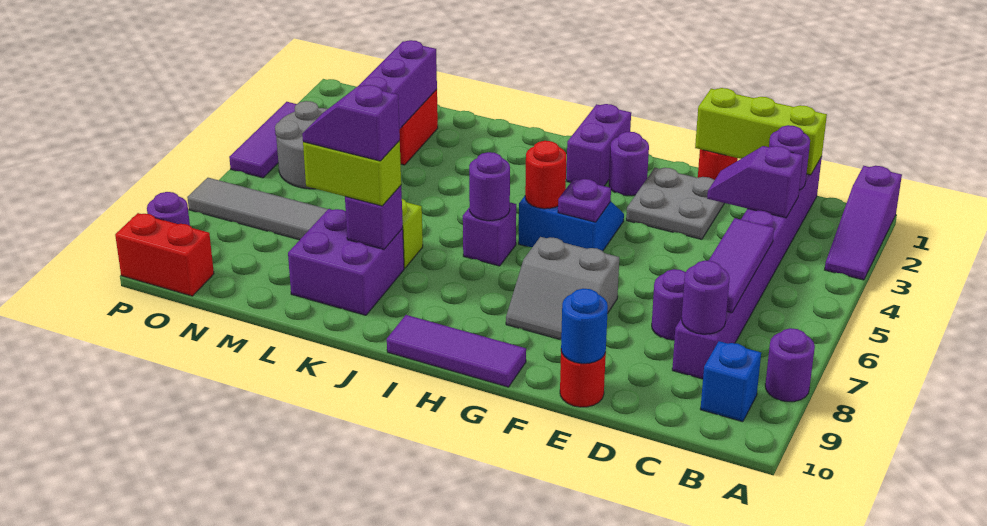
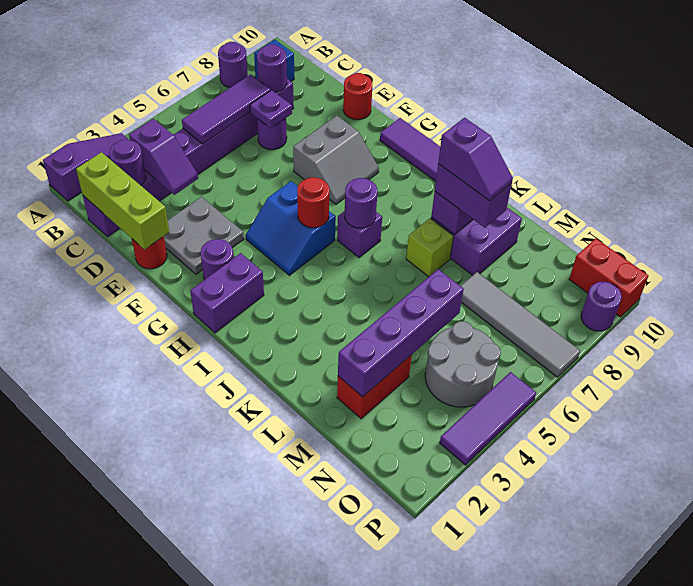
blue 1x1 round brick [561,289,608,364] -> none
grey 2x2 slope [506,237,619,340] -> grey 2x2 slope turned to [293,116,379,204]
purple 1x1 plate [558,179,611,222] -> purple 1x1 plate moved to [250,90,292,128]
lime 1x2 brick [303,141,401,206] -> purple 1x2 brick [435,164,512,228]

